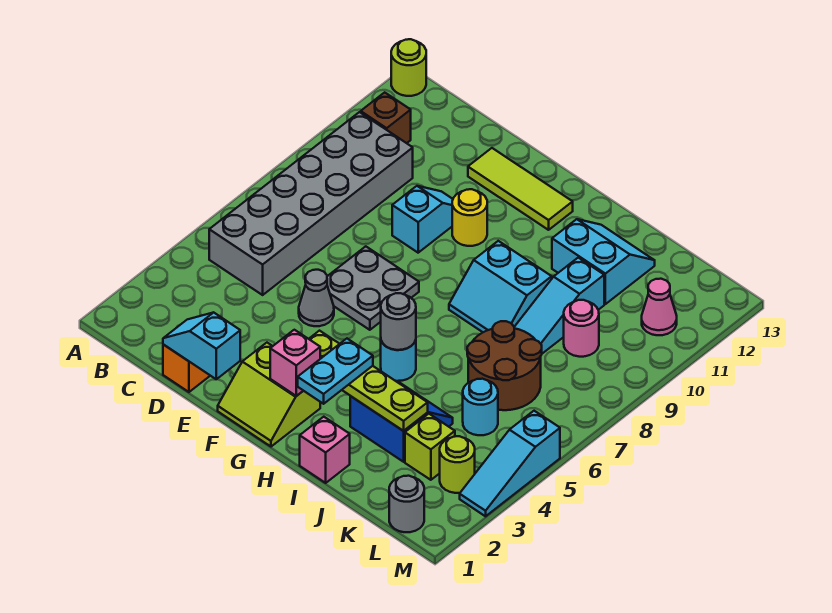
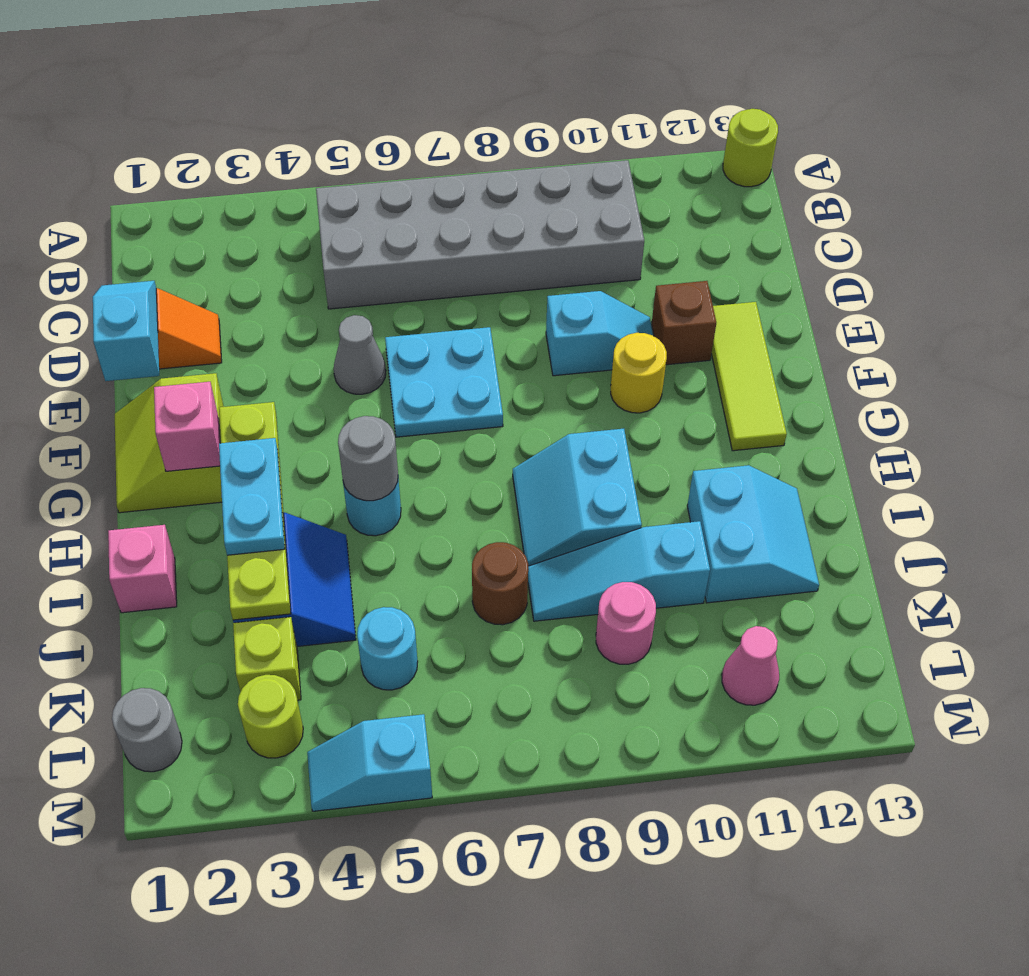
brown 1x1 brick [361,92,411,143] -> brown 1x1 brick moved to [652,281,716,365]
grey 2x2 plate [327,246,419,330] -> cyan 2x2 plate [385,327,503,437]
cyan 1x2 plate [298,339,373,404] -> cyan 1x2 plate turned to [219,438,285,555]
brown 2x2 round brick [467,321,542,410] -> brown 1x1 round brick [472,542,528,625]
cyan 1x3 slope [460,411,560,516] -> cyan 1x2 slope [307,714,432,811]

